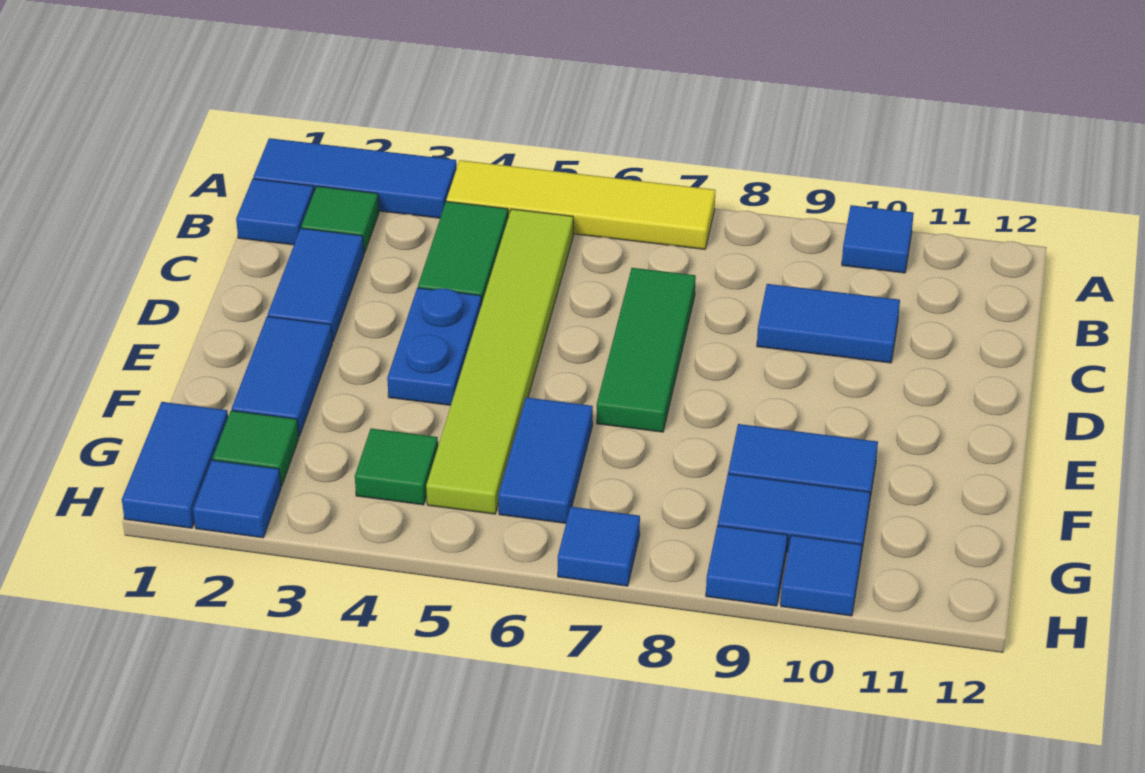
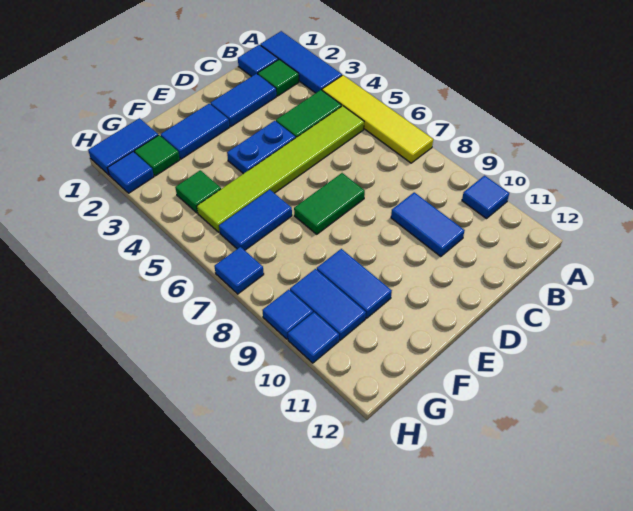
green 1x3 tile [597,268,696,432] -> green 1x2 tile [294,173,365,234]

